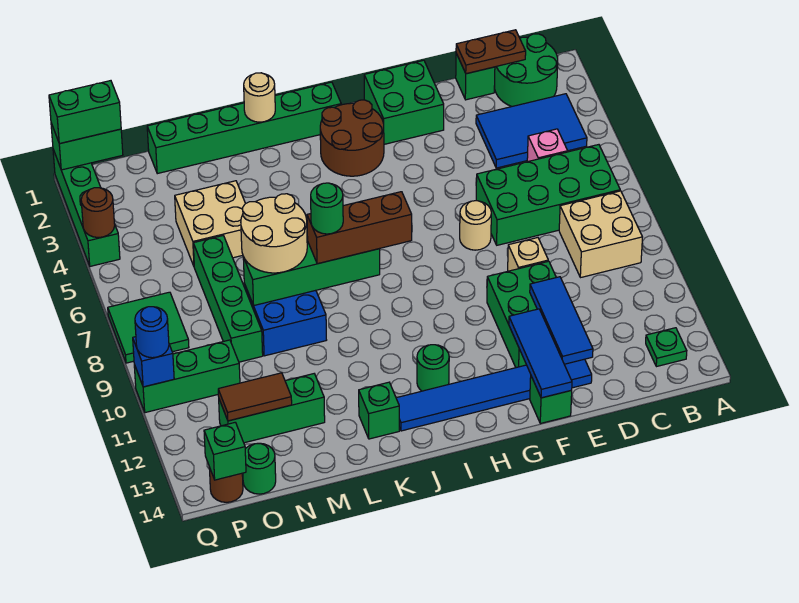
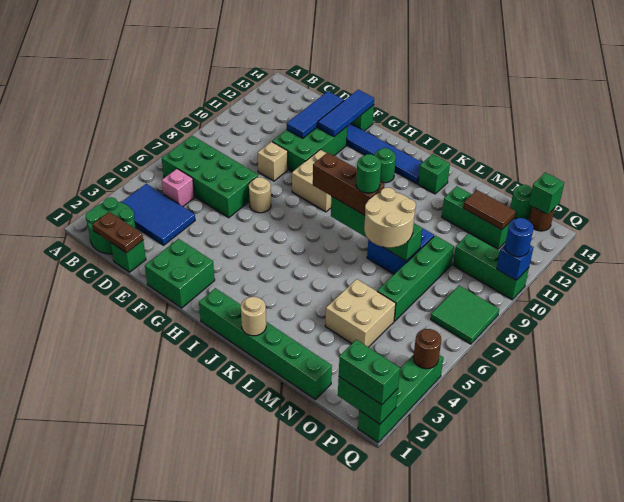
tan 2x2 brick [559,191,642,278] -> tan 2x2 brick moved to [292,150,331,212]
green 1x1 plate [646,328,687,367] -> none
brown 2x2 round brick [320,100,384,176] -> none

